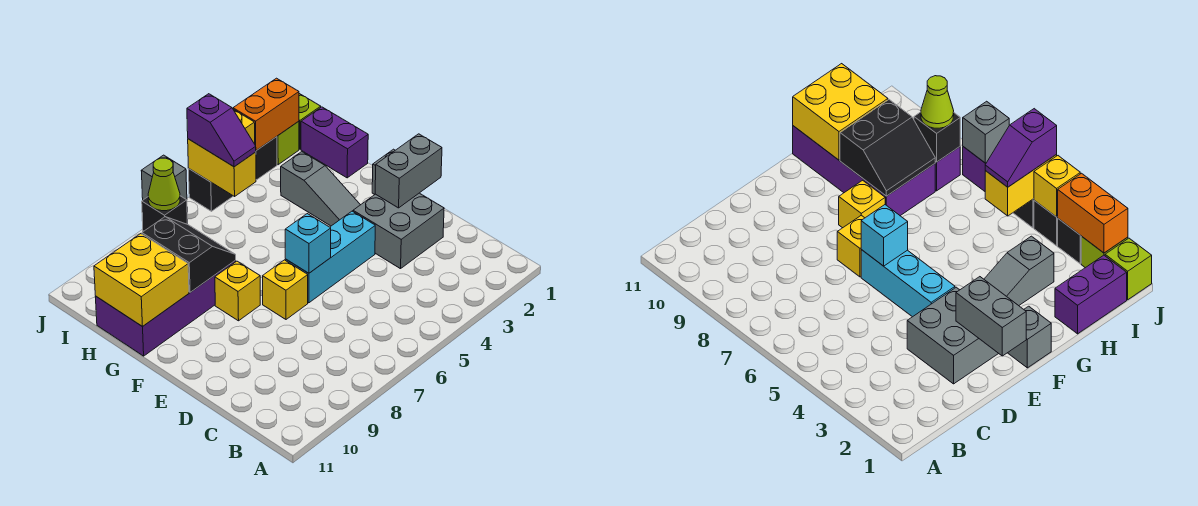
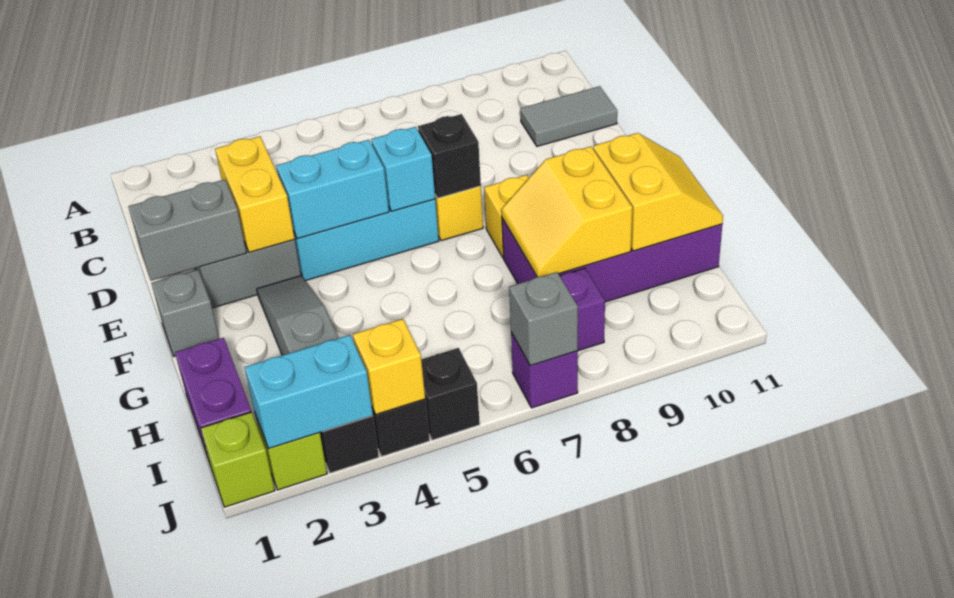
none -> grey 1x2 tile [520,86,617,146]
none -> cyan 1x2 brick [276,140,389,239]
black 2x2 slope [142,217,236,292] -> yellow 2x2 slope [501,146,632,277]
yellow 2x2 brick [94,234,189,327] -> yellow 2x2 slope [593,133,723,251]
yellow 1x2 brick [188,139,256,196] -> yellow 1x2 brick moved to [215,137,295,252]
purple 1x2 slope [187,94,256,167] -> none
black 1x1 brick [142,196,187,231] -> black 1x1 brick moved to [418,114,481,198]
lime 1x1 cone [148,158,180,211] -> none
orange 1x2 brick [233,78,299,151] -> cyan 1x2 brick [245,335,373,449]

